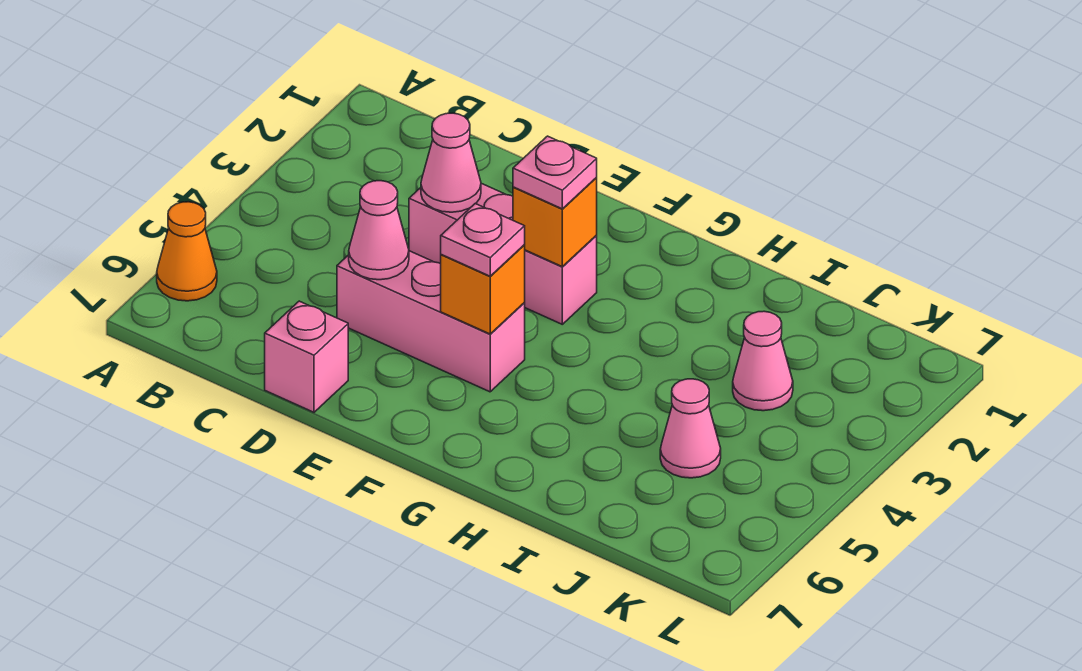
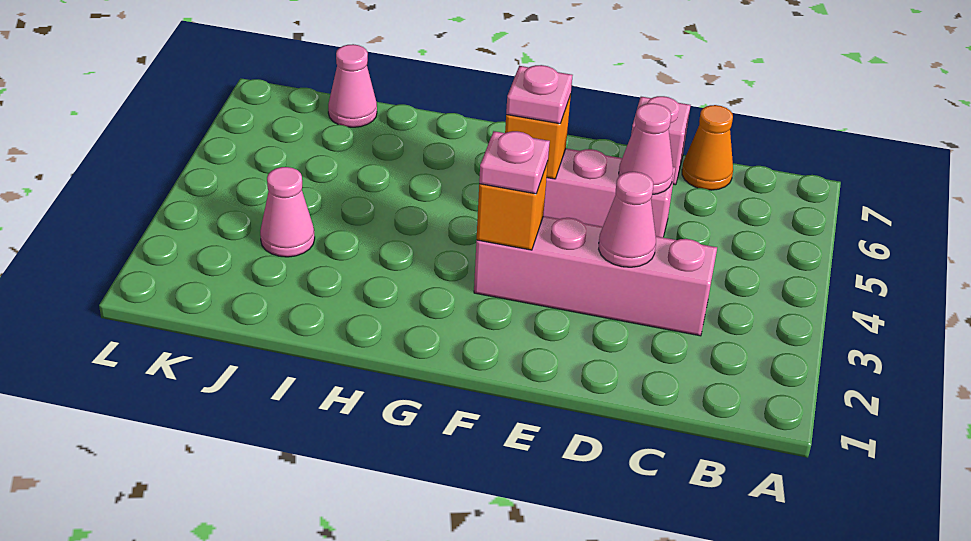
orange 1x1 cone [157,202,217,301] -> orange 1x1 cone moved to [682,105,733,190]
pink 1x3 brick [409,183,597,324] -> pink 1x4 brick [474,216,717,336]
pink 1x1 cone [660,379,721,478] -> pink 1x1 cone moved to [328,44,377,127]

